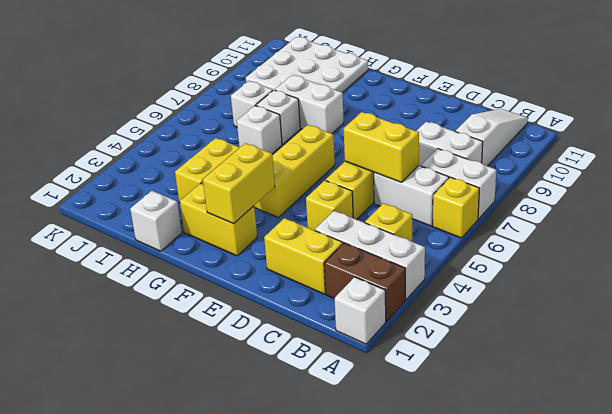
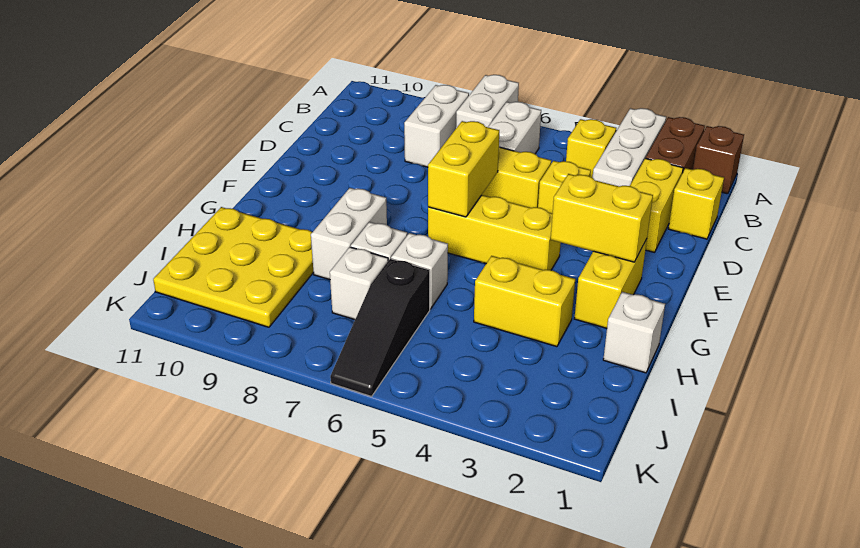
white 1x1 brick [334,277,386,344] -> brown 1x1 brick [693,126,744,194]
yellow 1x1 brick [433,177,479,238] -> yellow 1x1 brick moved to [669,168,724,239]
white 1x3 slope [455,109,528,166] -> none
yellow 1x2 brick [344,112,419,182] -> yellow 1x2 brick moved to [428,121,499,217]
white 3x3 plate [246,37,368,92] -> yellow 3x3 plate [153,207,313,327]
none -> black 1x3 slope [330,259,430,397]

